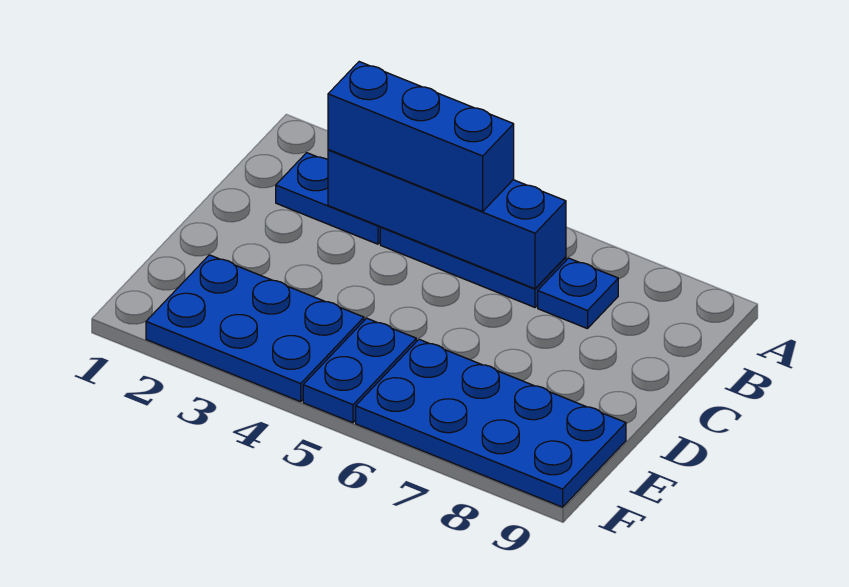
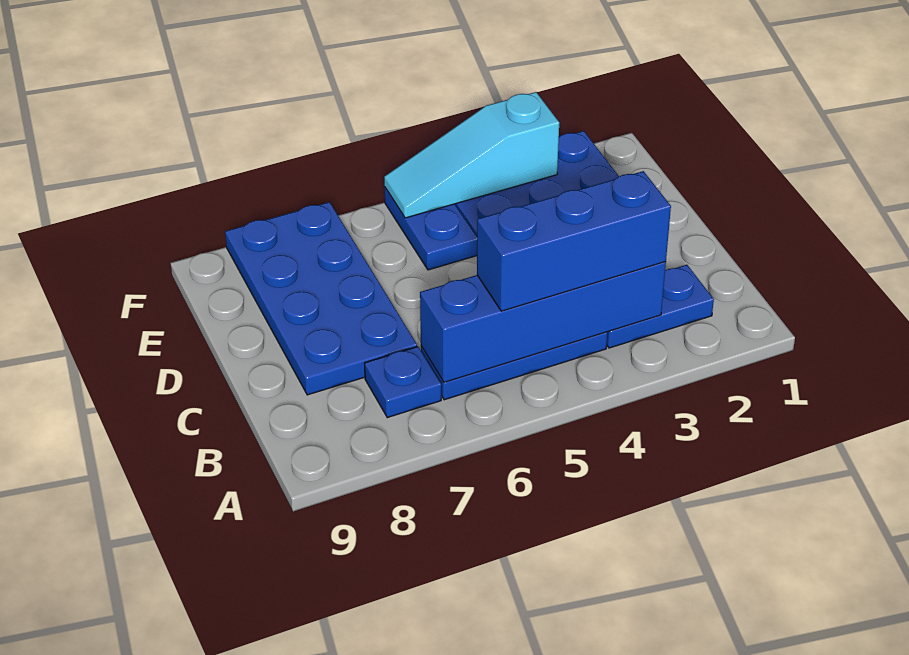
blue 2x4 plate [356,339,626,507] -> blue 2x4 plate turned to [225,202,417,395]
none -> cyan 1x3 slope [384,92,559,218]

